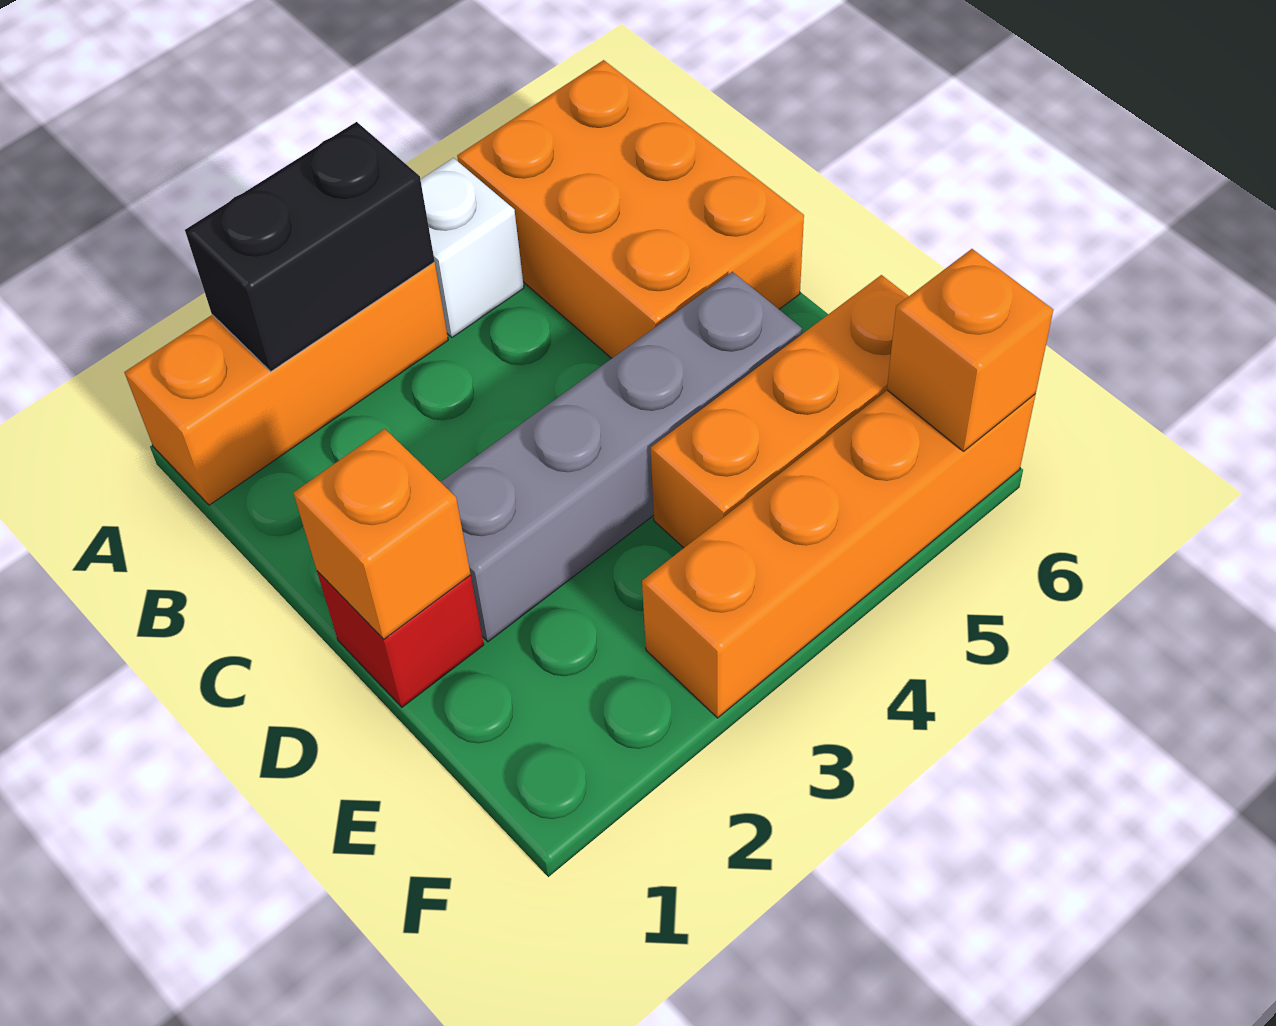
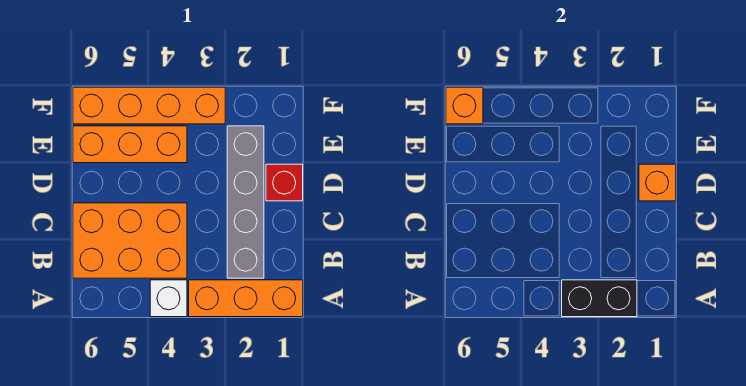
orange 2x3 brick [457,60,804,358] -> orange 2x3 brick turned to [73,203,187,278]
grey 1x4 brick [441,272,802,642] -> grey 1x4 brick turned to [227,126,264,278]

